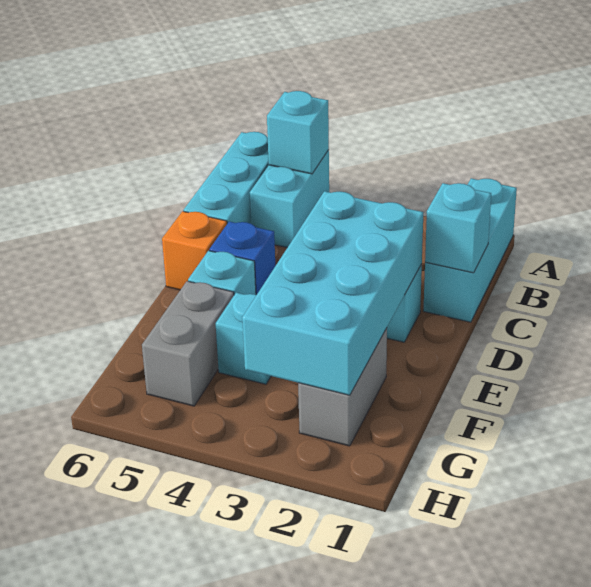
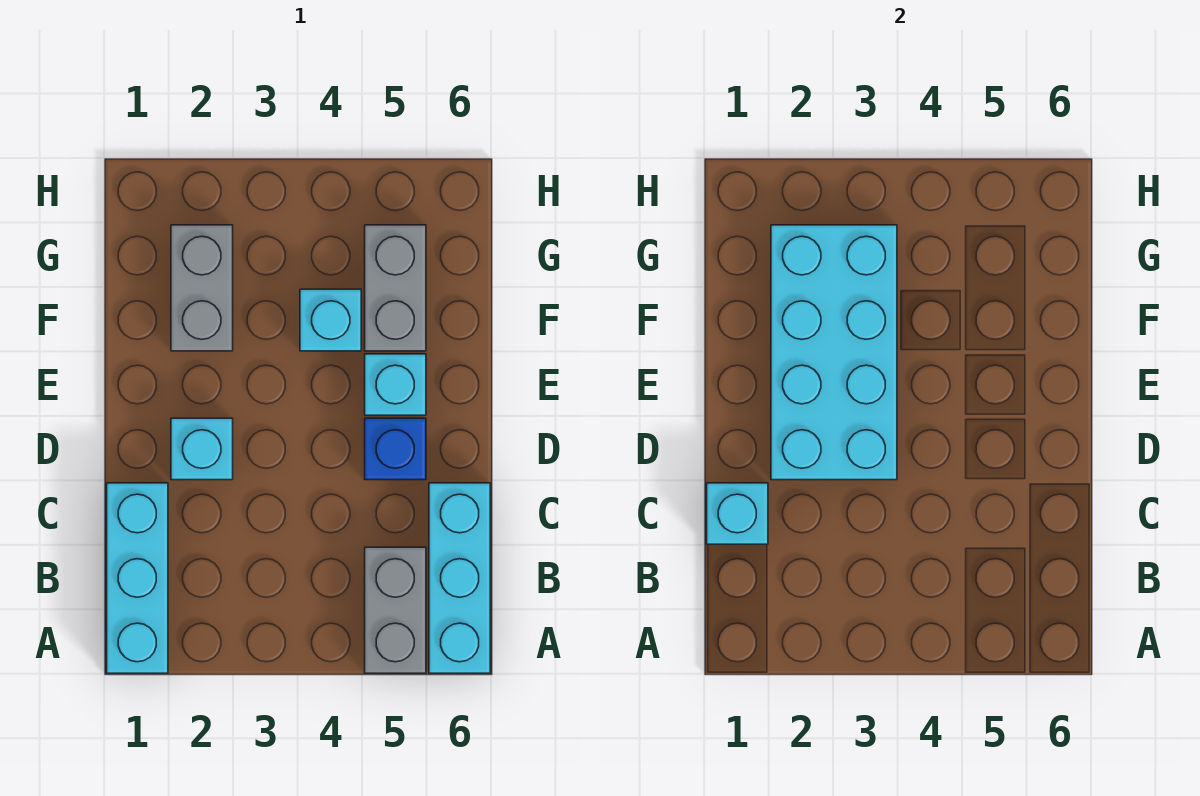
cyan 1x2 brick [250,150,329,248] -> grey 1x2 brick [365,547,426,673]
cyan 1x1 brick [267,91,329,174] -> none
orange 1x1 brick [162,211,227,290] -> none

